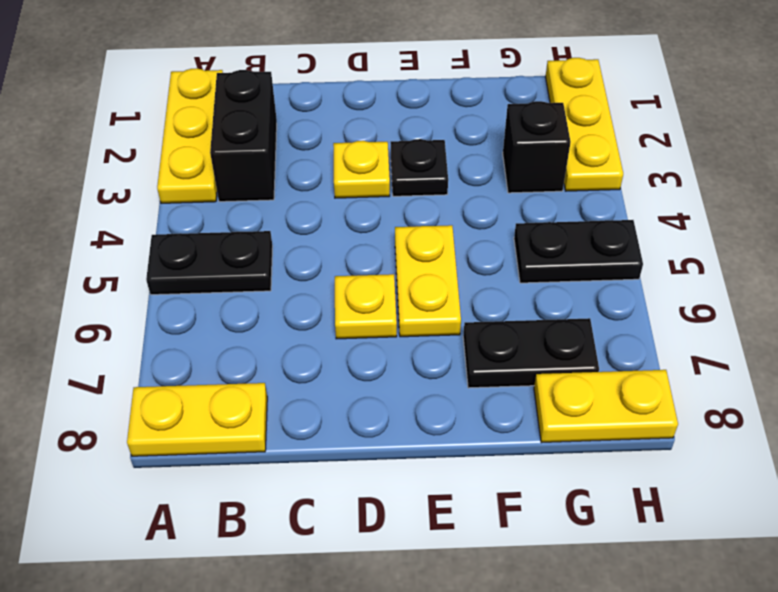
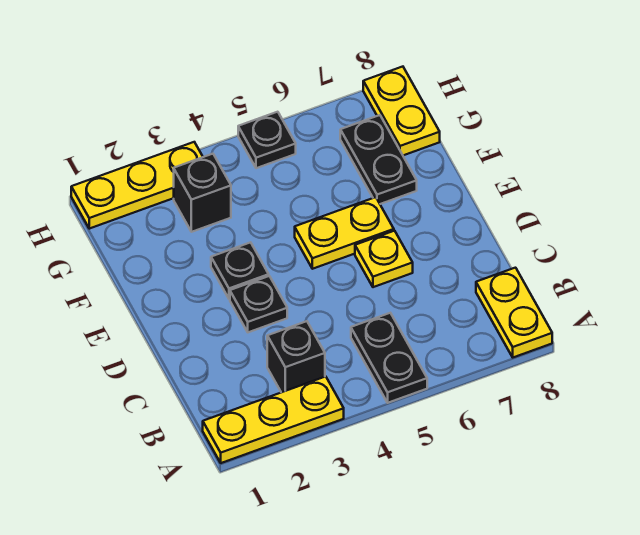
black 1x2 brick [210,70,277,202] -> black 1x1 brick [267,321,325,392]
yellow 1x1 plate [333,141,390,198] -> black 1x1 plate [230,276,287,332]
black 1x2 plate [514,220,643,283] -> black 1x1 plate [238,112,296,168]

